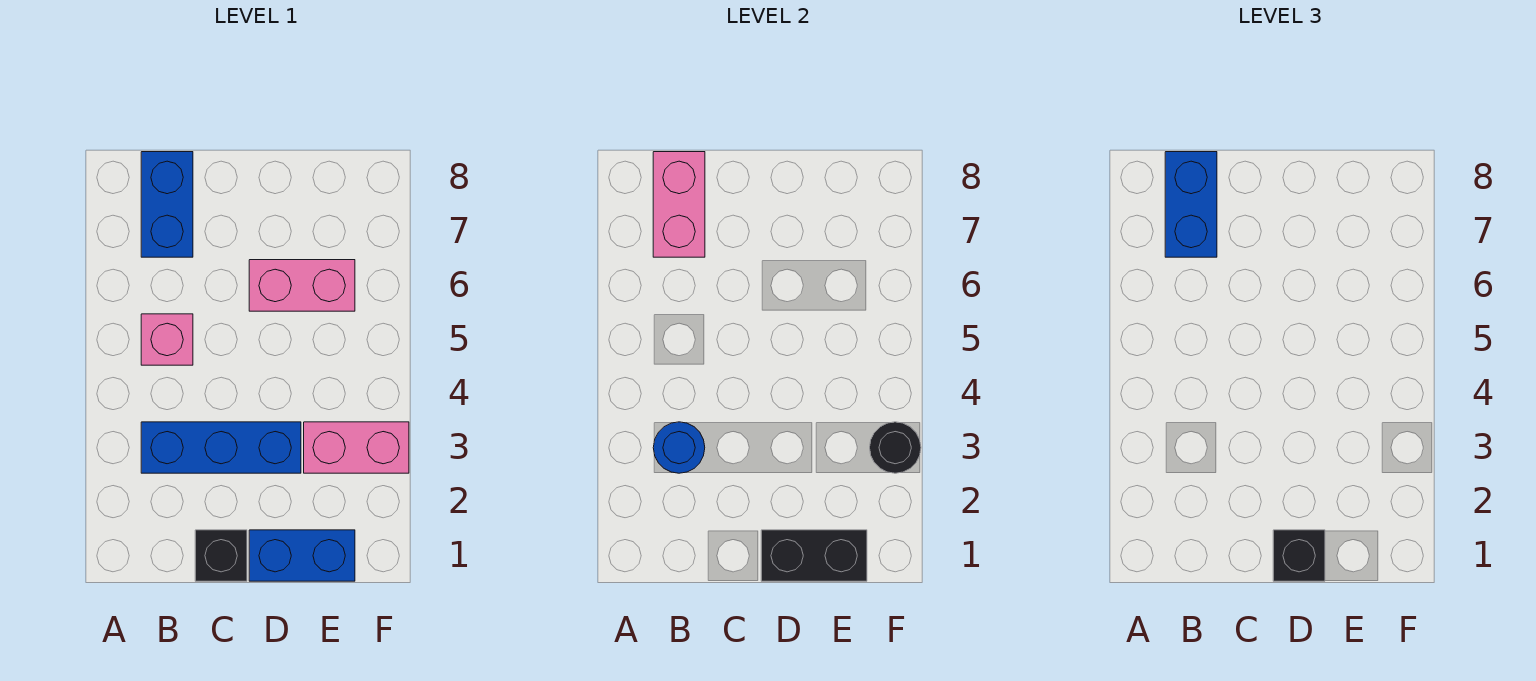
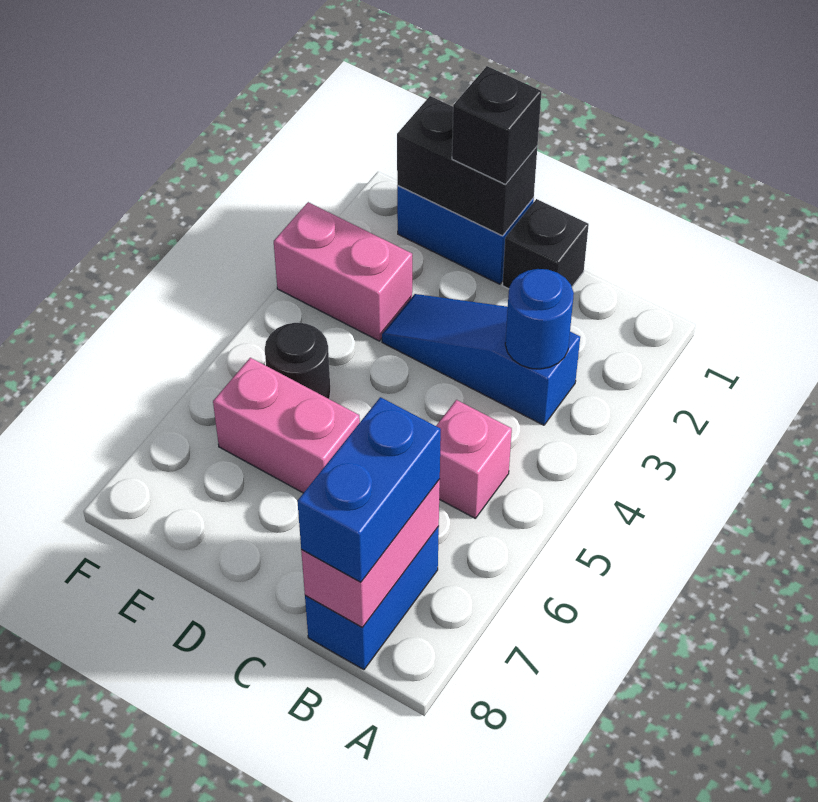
blue 1x3 brick [141,422,301,473] -> blue 1x3 slope [382,294,580,425]
black 1x1 round brick [870,422,921,473] -> black 1x1 round brick moved to [265,323,331,399]

